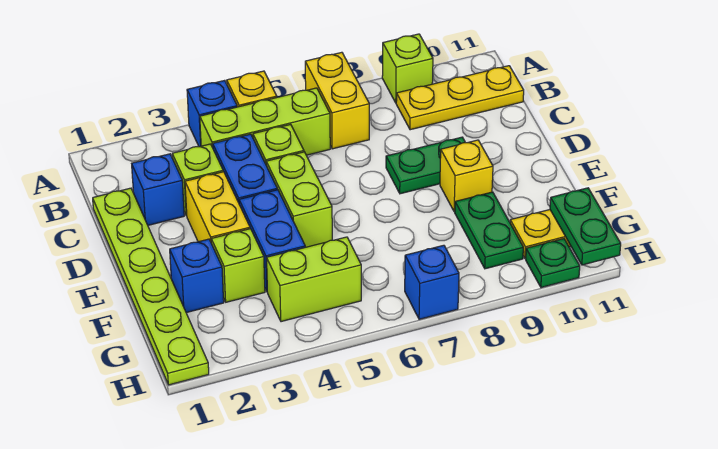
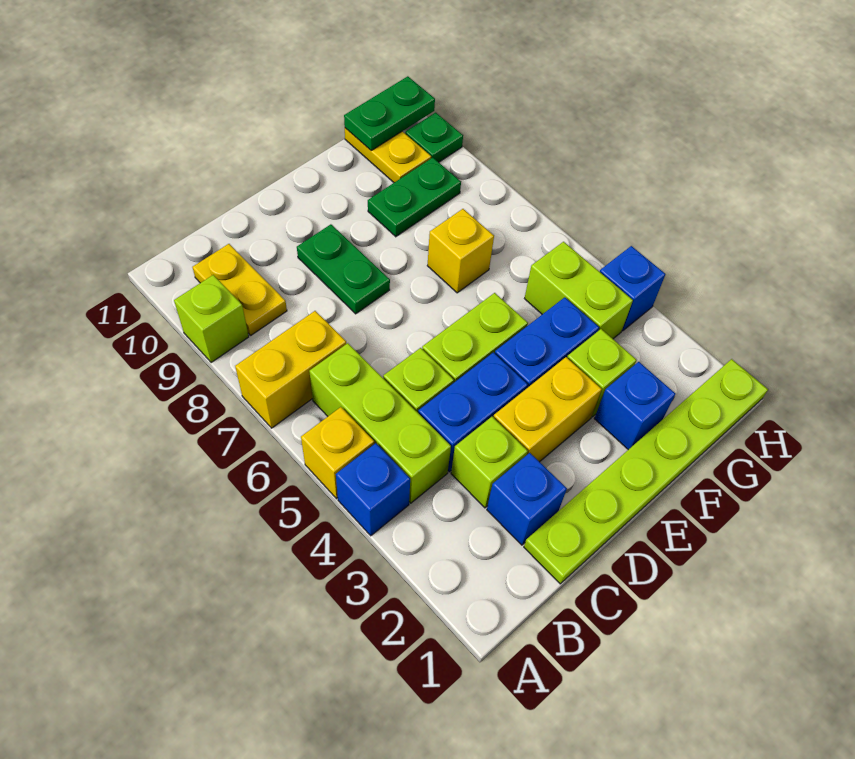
yellow 1x3 plate [396,66,524,130] -> yellow 1x2 plate [192,244,287,335]
yellow 1x1 brick [440,140,493,212] -> yellow 1x1 brick moved to [427,209,494,293]
blue 1x1 brick [405,245,459,319] -> blue 1x1 brick moved to [600,246,665,331]

